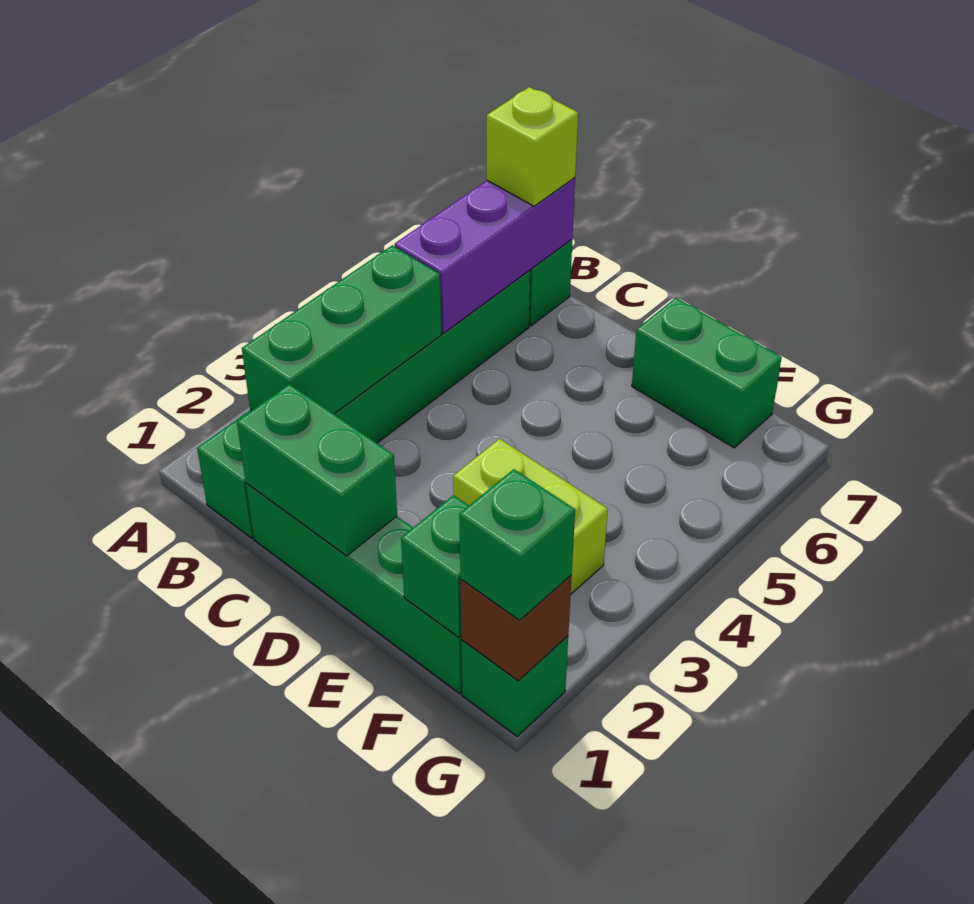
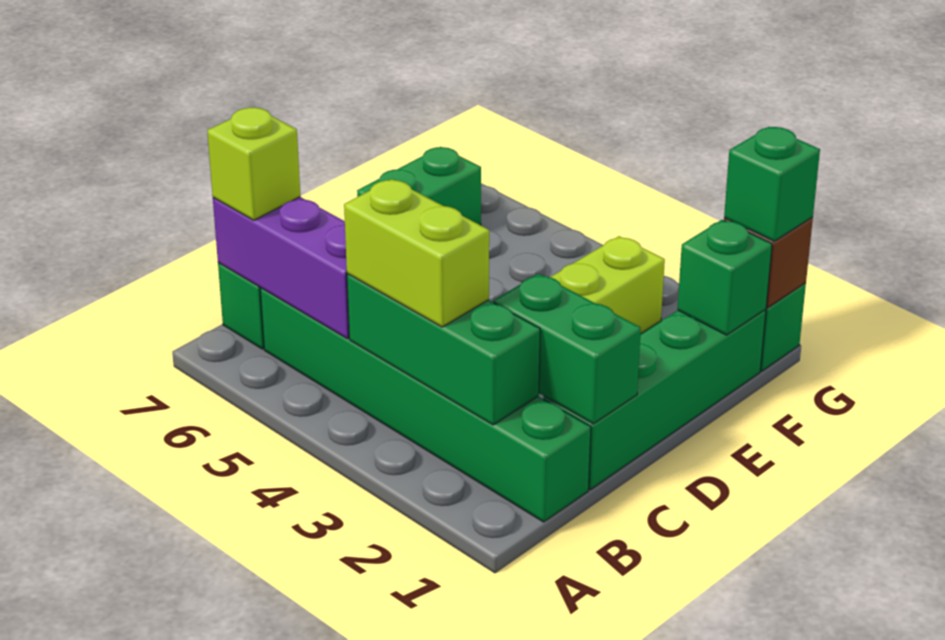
none -> lime 1x2 brick [344,179,489,327]
green 1x2 brick [237,384,397,556] -> green 1x2 brick turned to [494,274,641,424]

